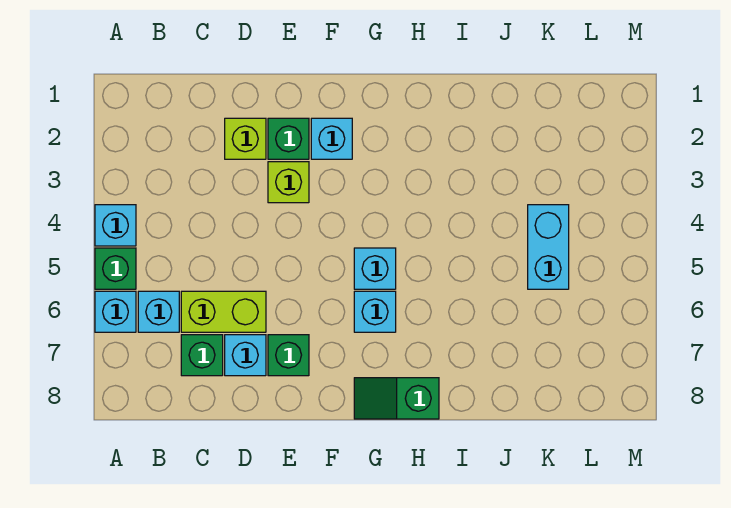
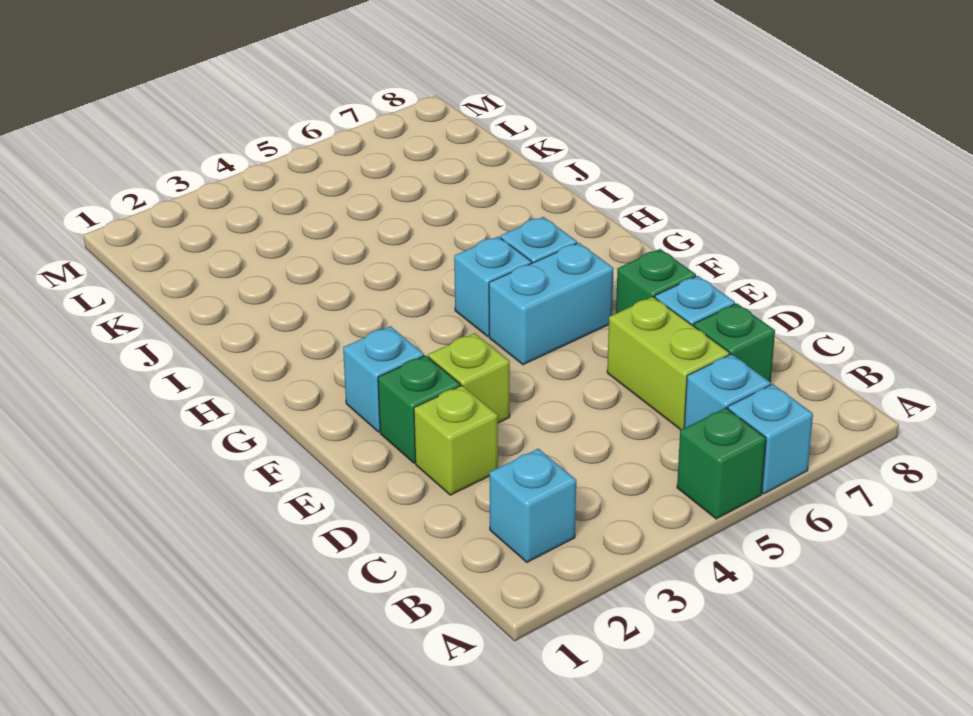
cyan 1x1 brick [95,205,136,246] -> cyan 1x1 brick moved to [489,449,576,562]
green 1x2 slope [354,378,439,419] -> none
cyan 1x2 brick [528,205,569,289] -> cyan 1x2 brick moved to [489,243,614,365]

